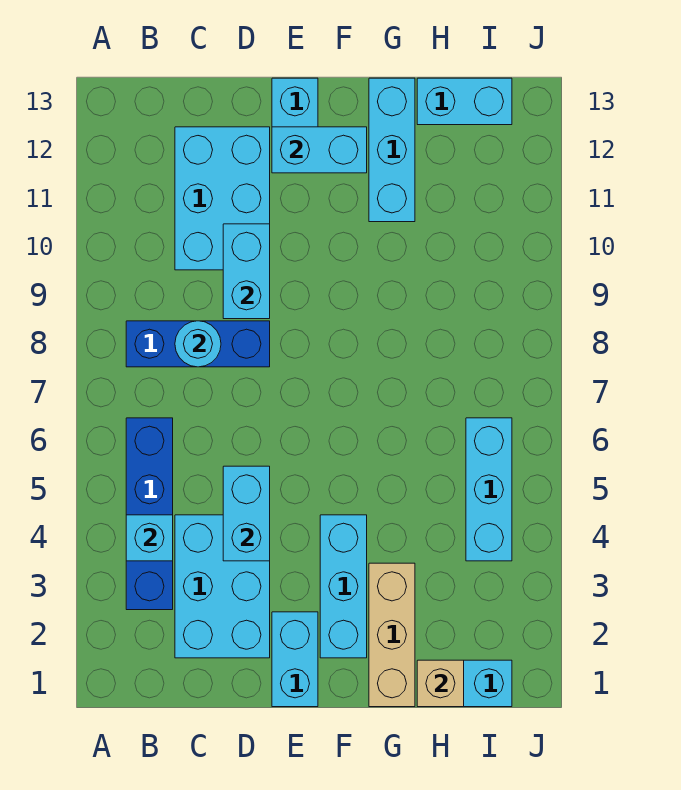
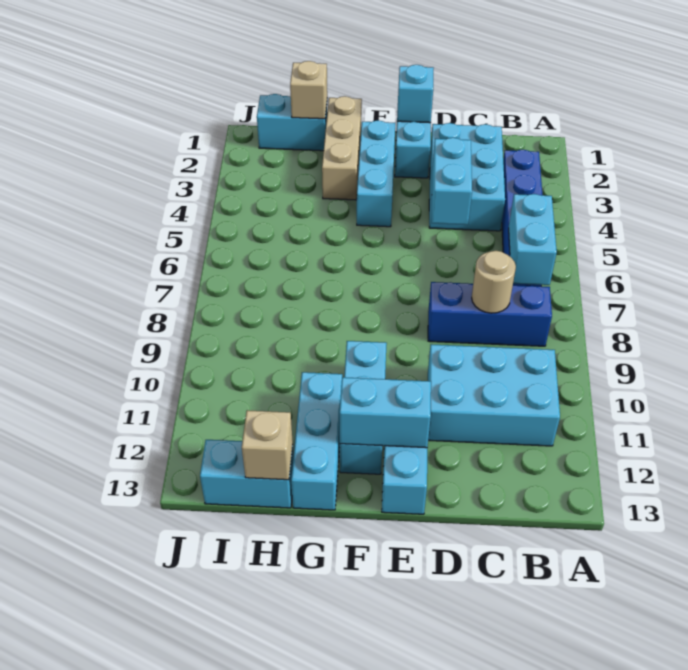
cyan 1x1 brick [126,515,173,561] -> cyan 1x1 brick moved to [397,65,434,123]
cyan 1x1 round brick [175,321,221,367] -> tan 1x1 round brick [472,251,516,313]
cyan 2x3 brick [175,127,270,270] -> cyan 2x3 brick turned to [428,344,560,446]
cyan 1x2 brick [223,224,270,319] -> cyan 1x2 brick moved to [509,194,557,285]
none -> tan 1x1 brick [242,410,293,480]
cyan 1x3 brick [466,418,512,561] -> cyan 1x3 brick moved to [340,341,387,474]

